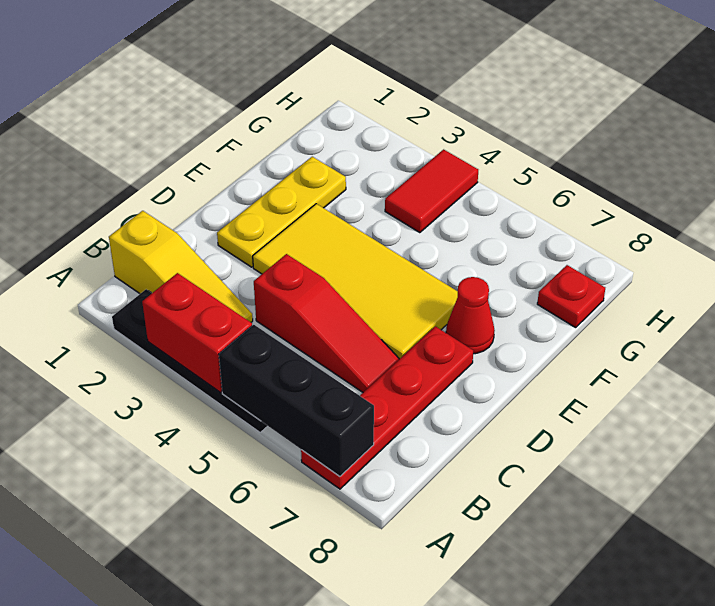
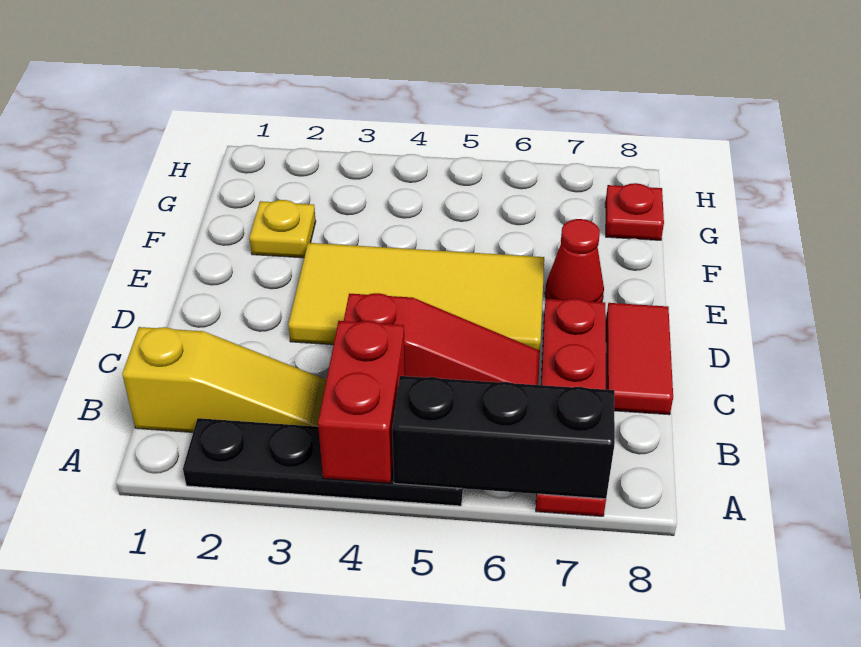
red 1x2 brick [142,273,252,393] -> red 1x2 brick turned to [318,321,405,483]
yellow 1x3 plate [217,157,346,267] -> yellow 1x1 plate [250,200,316,258]
red 1x2 tile [385,149,478,233] -> red 1x2 tile moved to [606,303,673,415]

